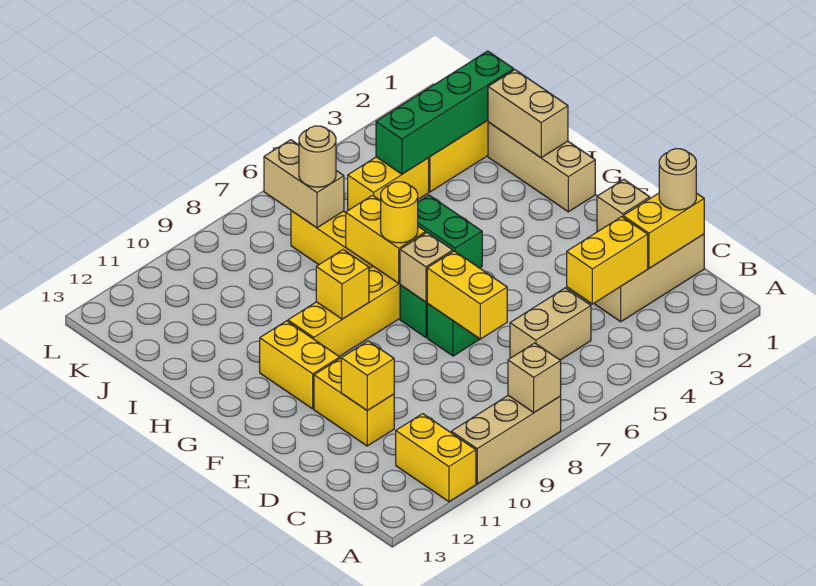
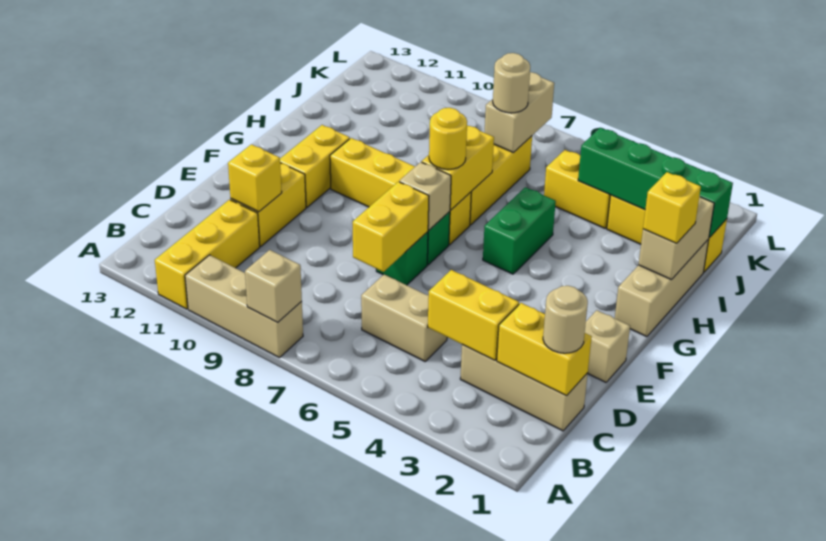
yellow 1x2 brick [396,414,476,502] -> yellow 1x3 brick [155,200,260,309]
yellow 1x1 brick [316,250,369,319] -> yellow 1x1 brick moved to [643,172,701,243]

